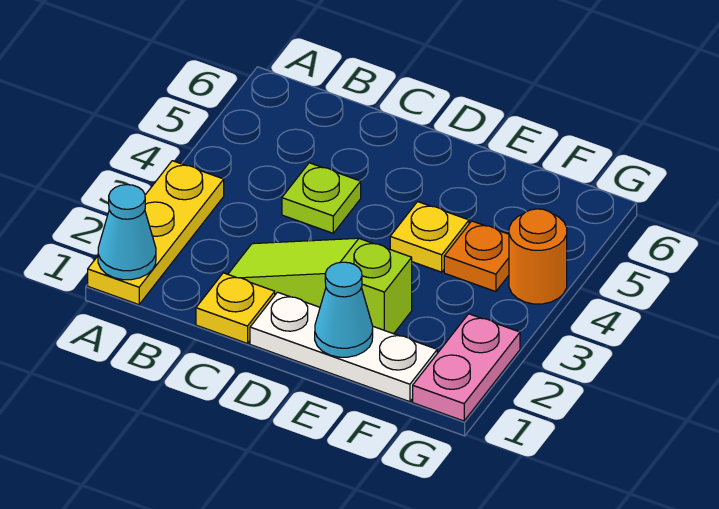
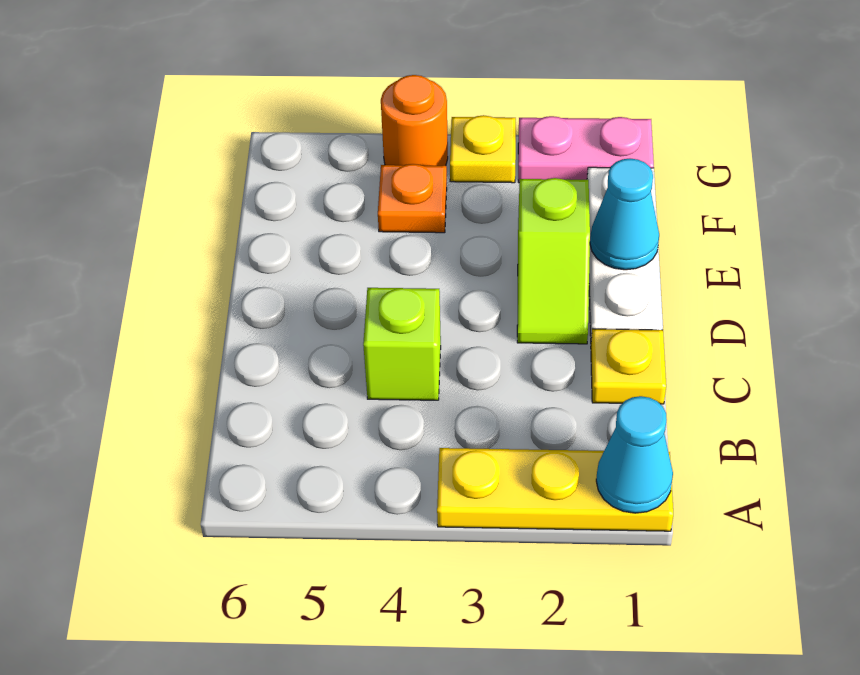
lime 1x3 slope [228,238,412,334] -> lime 1x2 slope [517,178,590,344]
lime 1x1 plate [282,163,361,233] -> lime 1x1 brick [363,288,441,400]
yellow 1x1 plate [390,202,469,272] -> yellow 1x1 plate moved to [450,115,516,183]

